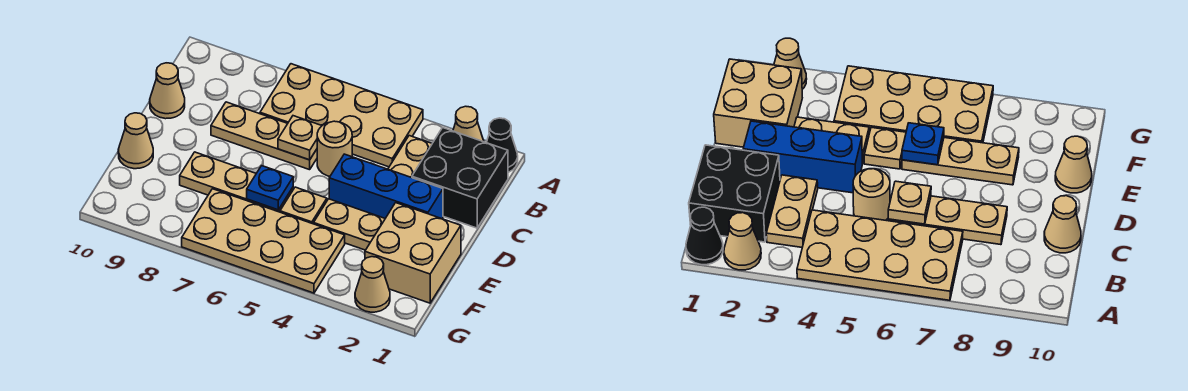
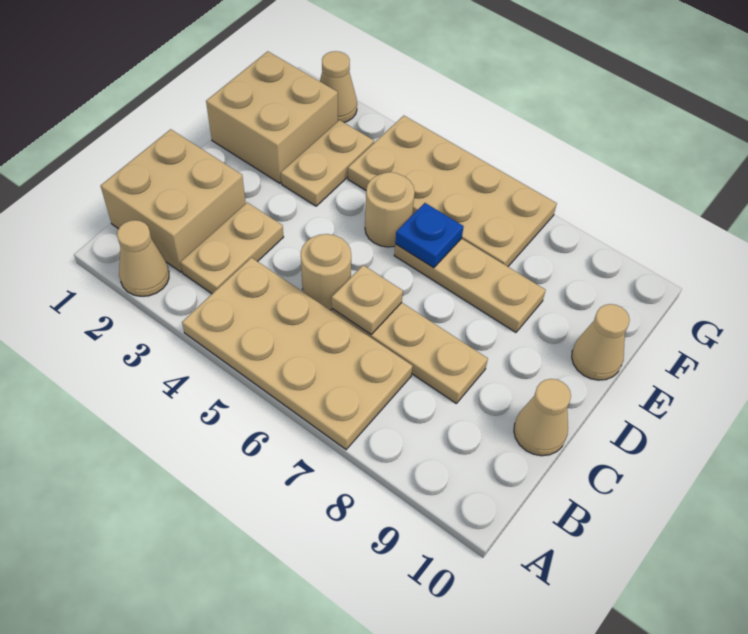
black 1x1 cone [486,118,518,172] -> none
black 2x2 brick [412,128,508,228] -> tan 2x2 brick [101,129,246,272]
blue 1x3 brick [329,154,443,219] -> none
tan 1x2 plate [314,199,385,250] -> tan 1x2 plate turned to [281,120,374,206]
tan 1x1 plate [280,187,327,224] -> tan 1x1 round brick [365,172,415,247]

